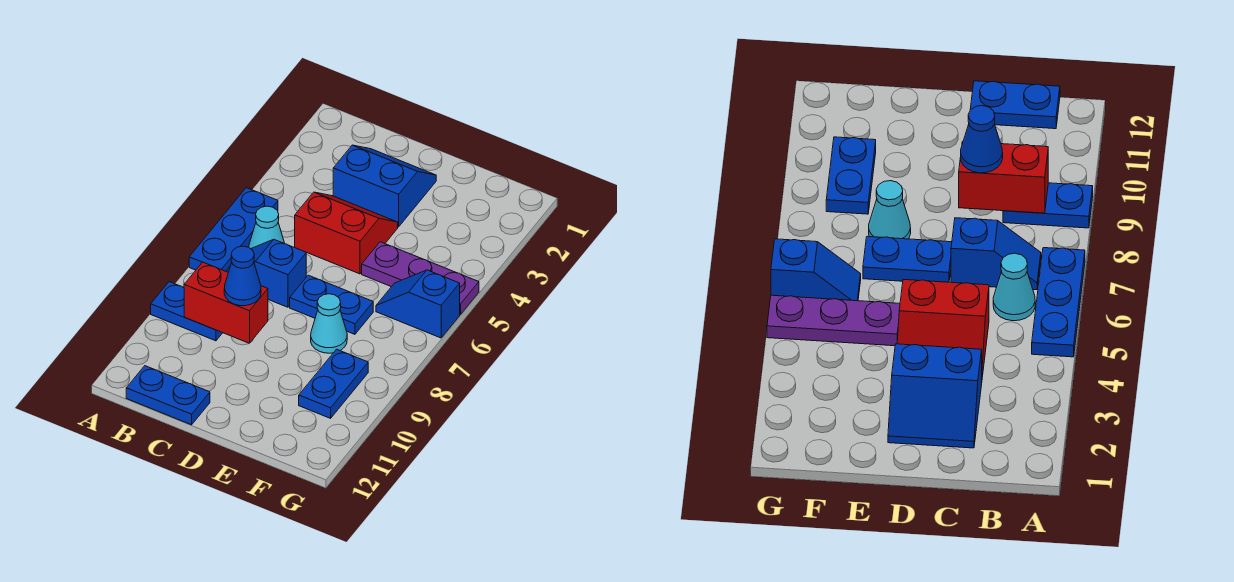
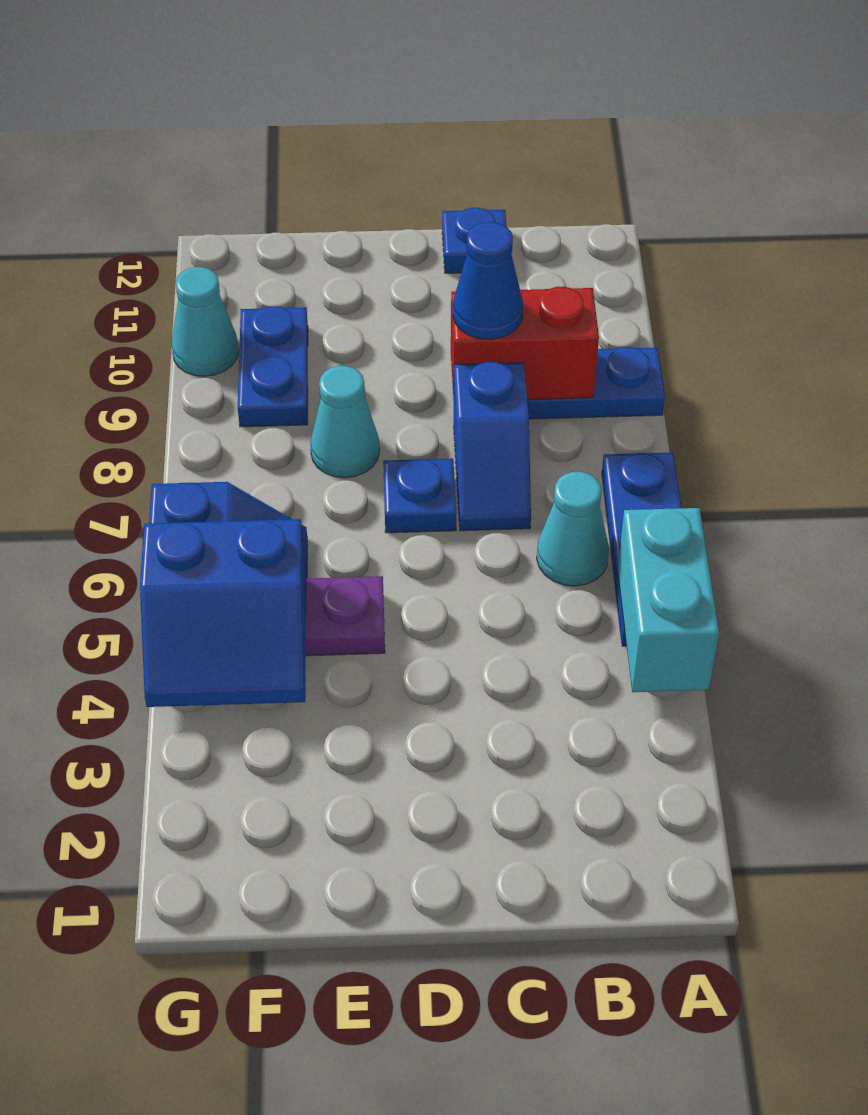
none -> cyan 1x2 brick [617,508,719,692]
blue 1x2 slope [226,240,306,307] -> blue 1x2 slope turned to [454,362,531,531]
blue 1x2 plate [126,366,210,425] -> blue 1x1 plate [442,208,507,273]
blue 2x2 slope [333,145,436,227] -> blue 2x2 slope moved to [140,519,306,707]
red 2x2 slope [295,192,398,274] -> none
blue 1x2 plate [290,275,373,334] -> blue 1x1 plate [383,459,456,533]
none -> cyan 1x1 cone [171,267,239,376]

